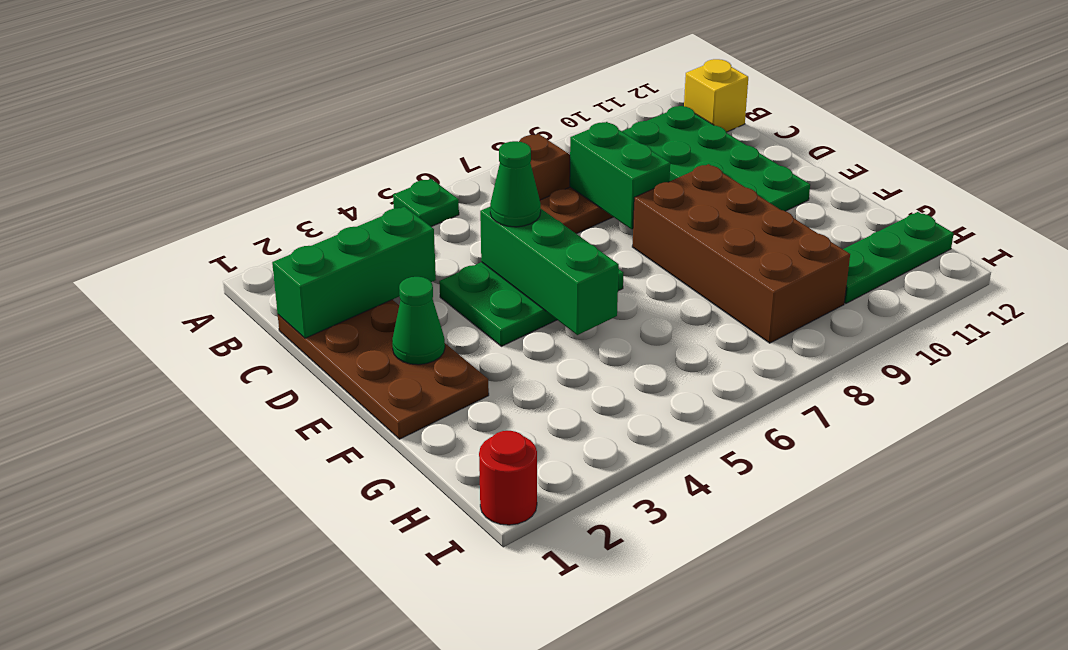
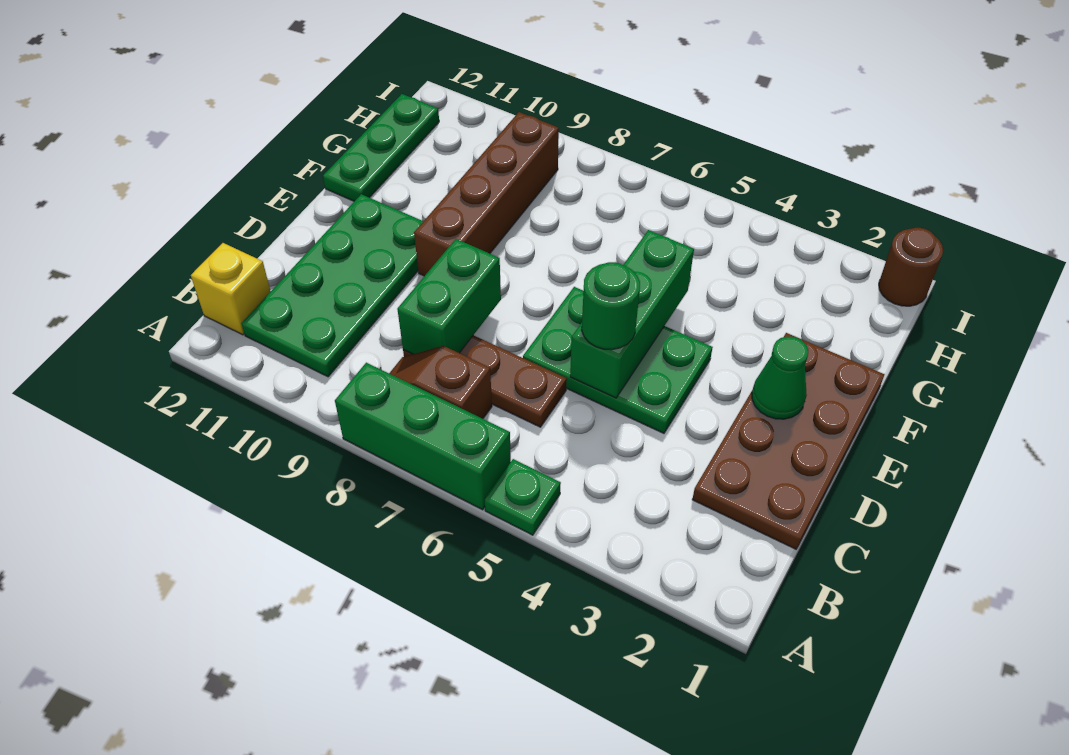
green 1x3 brick [272,207,436,338] -> green 1x3 brick moved to [335,363,511,510]
green 1x1 cone [490,141,541,227] -> green 1x1 round brick [582,262,640,350]
brown 2x4 brick [632,164,850,343] -> brown 1x4 brick [414,112,559,276]
green 1x3 plate [843,212,954,304] -> green 1x3 plate turned to [323,94,439,201]
red 1x1 round brick [479,431,537,525] -> brown 1x1 round brick [879,228,943,306]

